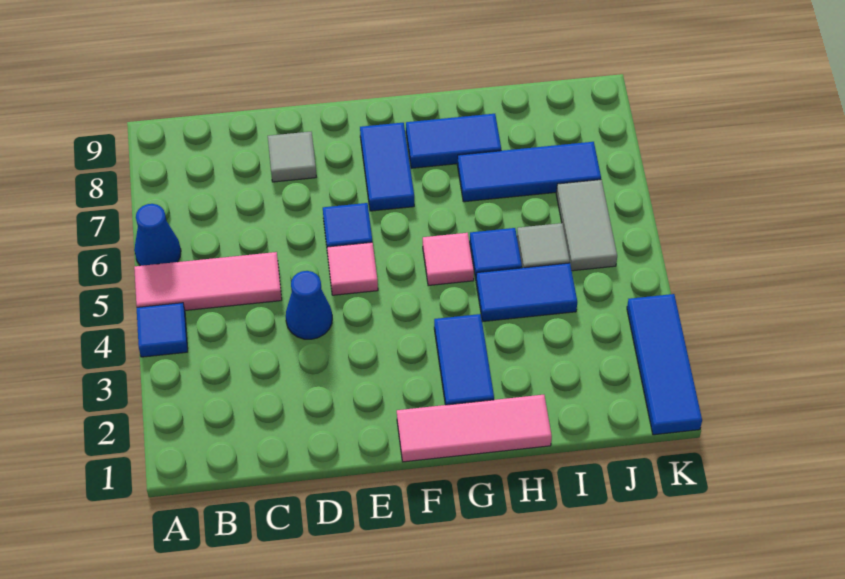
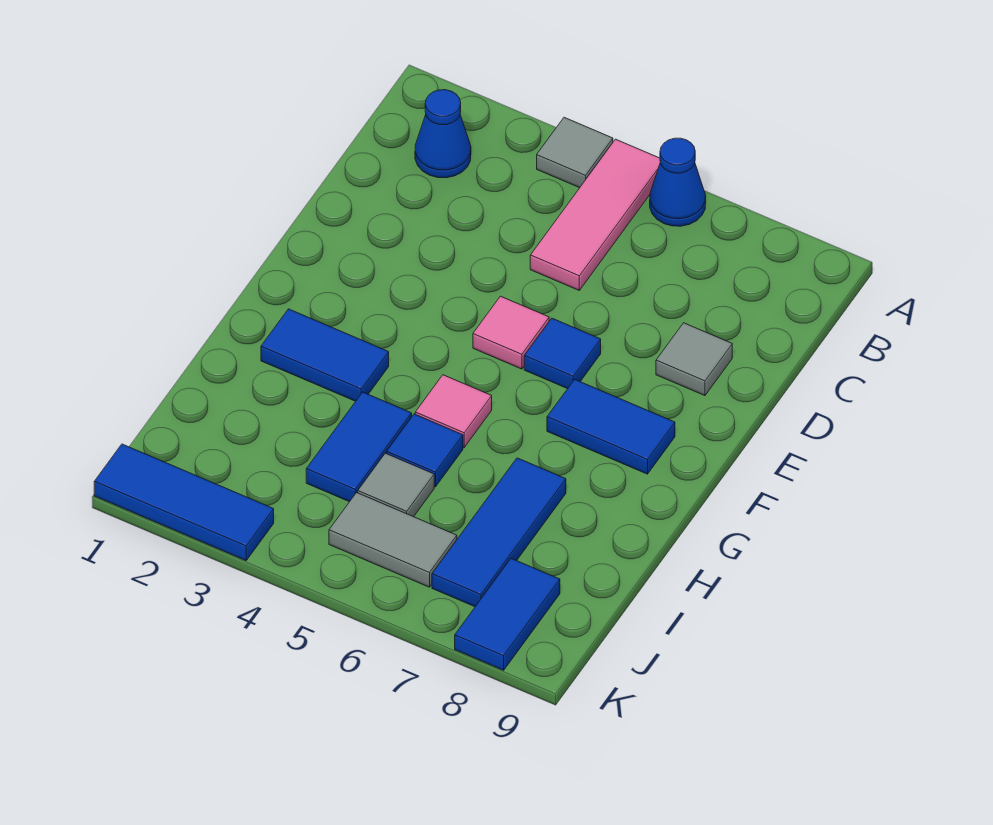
blue 1x1 tile [137,303,188,357] -> grey 1x1 tile [537,117,613,188]
blue 1x1 cone [286,271,332,339] -> blue 1x1 cone moved to [415,90,471,178]
pink 1x3 tile [397,395,552,462] -> none
blue 1x2 tile [406,114,501,168] -> blue 1x2 tile moved to [455,559,560,670]

